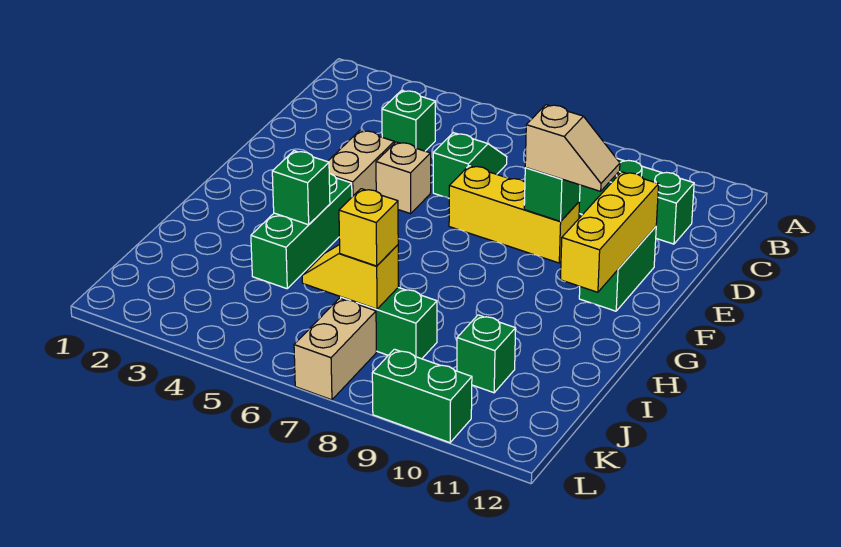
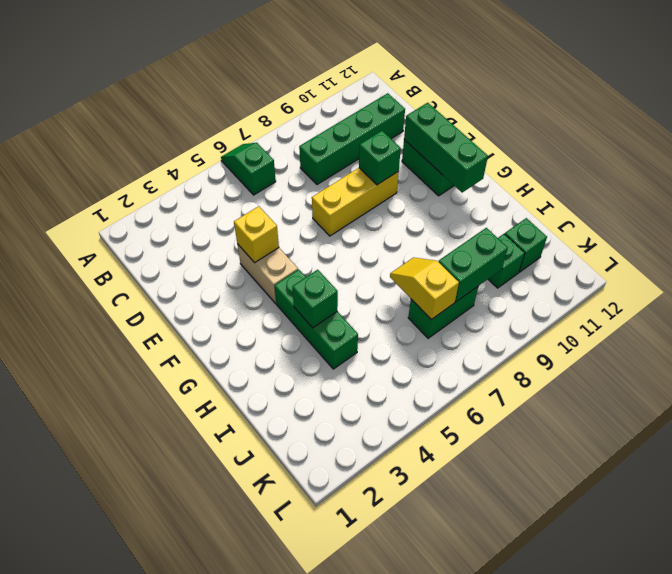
green 1x1 brick [382,90,435,151] -> green 1x1 brick moved to [505,218,547,272]
green 1x2 slope [433,133,507,198] -> green 1x2 slope moved to [221,143,276,195]
tan 1x1 brick [376,142,431,214] -> none
tan 1x2 slope [525,105,620,191] -> none
yellow 1x3 brick [560,172,659,292] -> green 1x3 brick [404,103,488,193]
yellow 1x2 slope [302,245,398,309] -> yellow 1x2 slope turned to [390,257,459,320]
yellow 1x1 brick [339,189,398,266] -> yellow 1x1 brick moved to [234,206,279,263]
tan 1x2 brick [294,298,376,400] -> none
green 1x2 brick [372,349,472,443] -> green 1x2 brick moved to [439,228,508,302]

